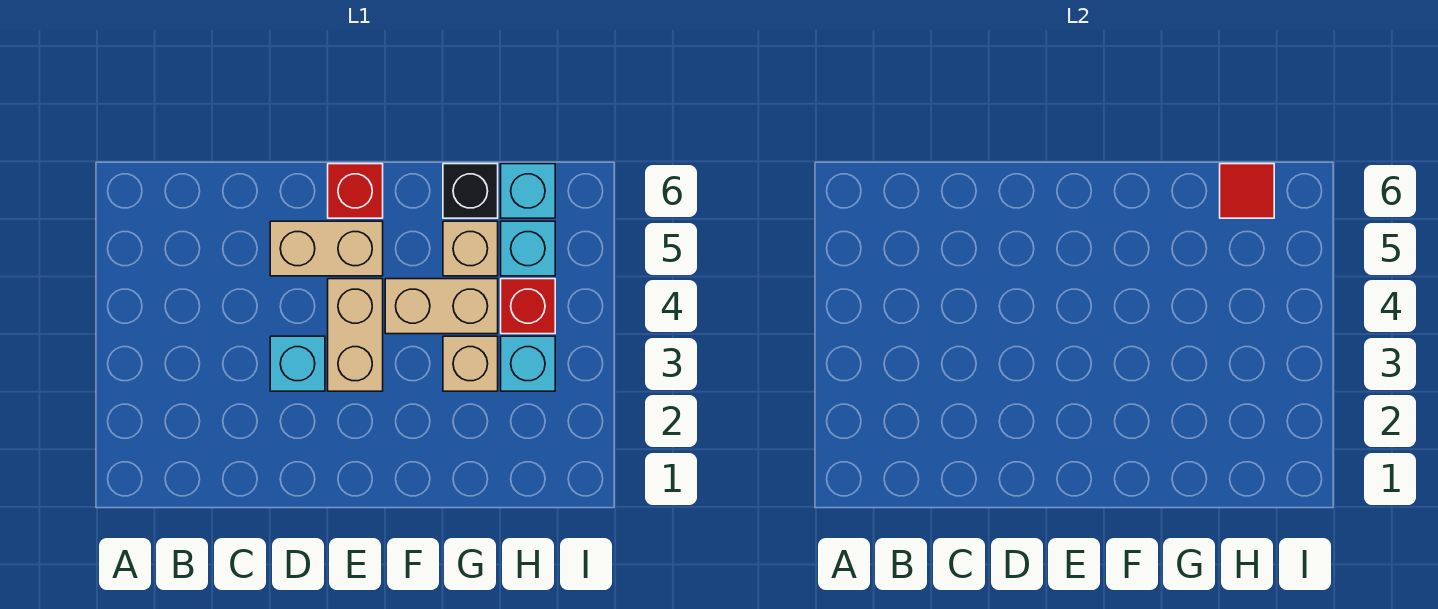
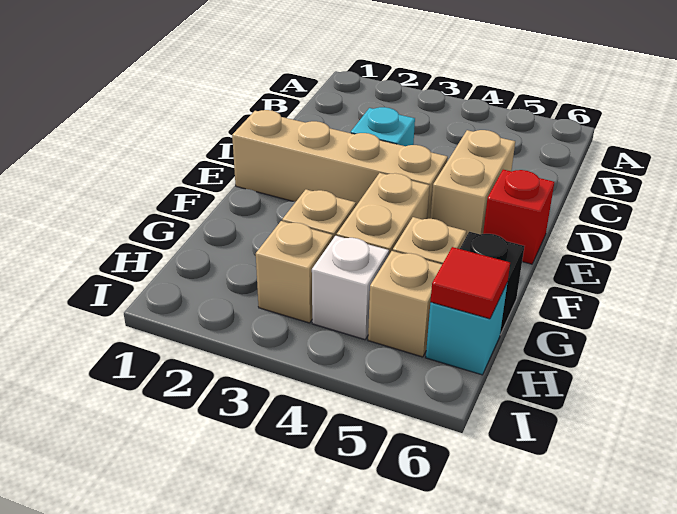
tan 1x2 brick [328,279,383,391] -> tan 1x4 brick [232,110,448,219]
cyan 1x1 brick [501,336,555,391] -> tan 1x1 brick [256,221,333,323]
red 1x1 brick [501,279,555,334] -> white 1x1 brick [312,236,389,340]
cyan 1x1 brick [501,221,555,276] -> tan 1x1 brick [368,251,442,357]

